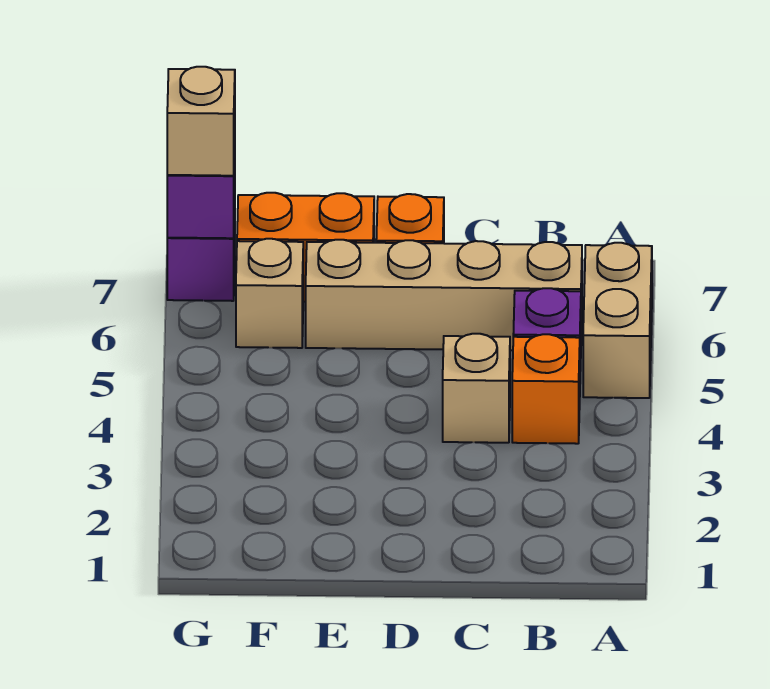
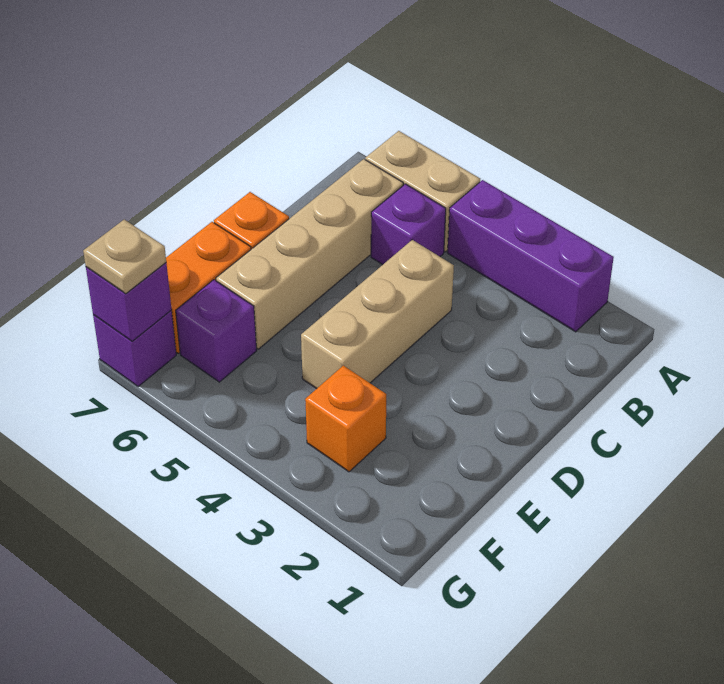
none -> purple 1x3 brick [447,180,614,332]
orange 1x1 brick [512,334,580,444] -> orange 1x1 brick moved to [305,366,386,472]
tan 1x1 brick [443,334,510,443] -> tan 1x3 brick [301,240,454,389]
tan 1x1 brick [236,239,303,348] -> purple 1x1 brick [176,280,257,382]
tan 1x1 brick [167,67,235,176] -> tan 1x1 plate [83,220,166,294]

